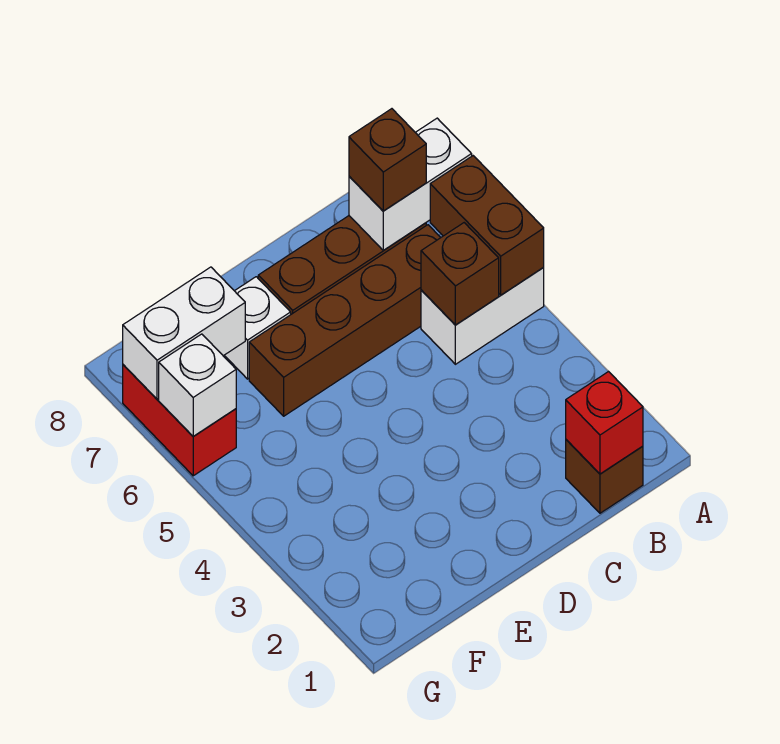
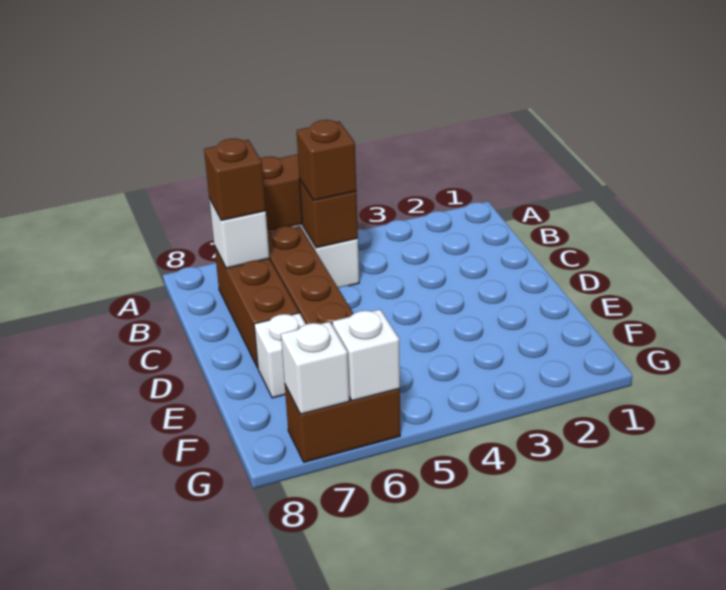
white 1x2 brick [349,118,472,250] -> white 1x1 brick [209,198,269,268]
brown 1x1 brick [566,440,643,513] -> brown 1x1 brick moved to [297,120,356,200]
red 1x1 brick [566,371,643,474] -> none
white 1x2 brick [123,267,245,399] -> white 1x1 brick [281,322,349,414]
red 1x2 brick [123,365,236,476] -> brown 1x2 brick [285,385,400,462]

